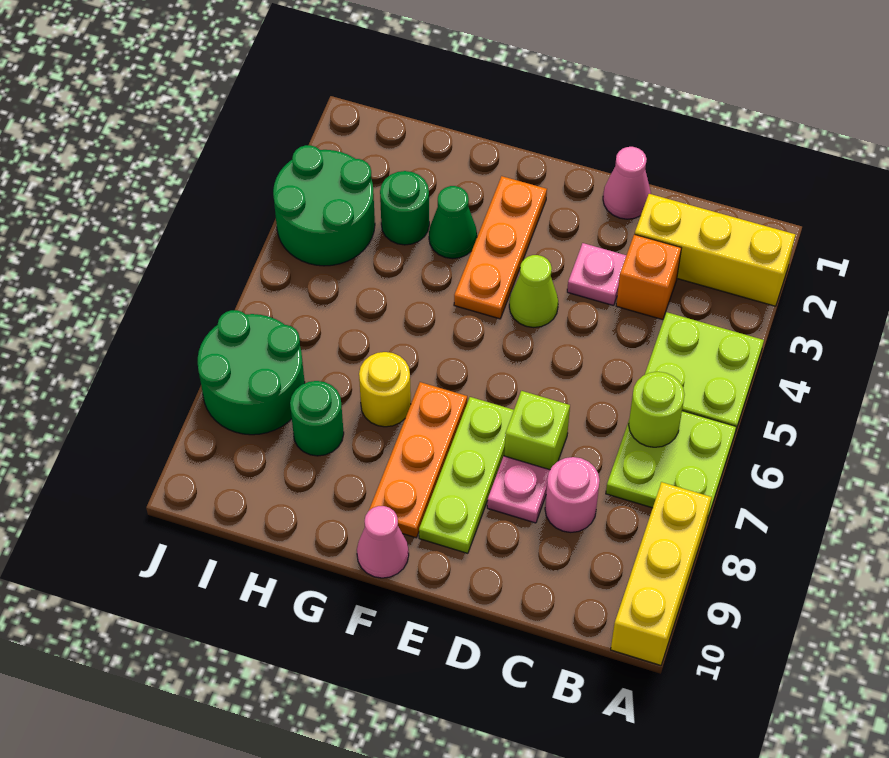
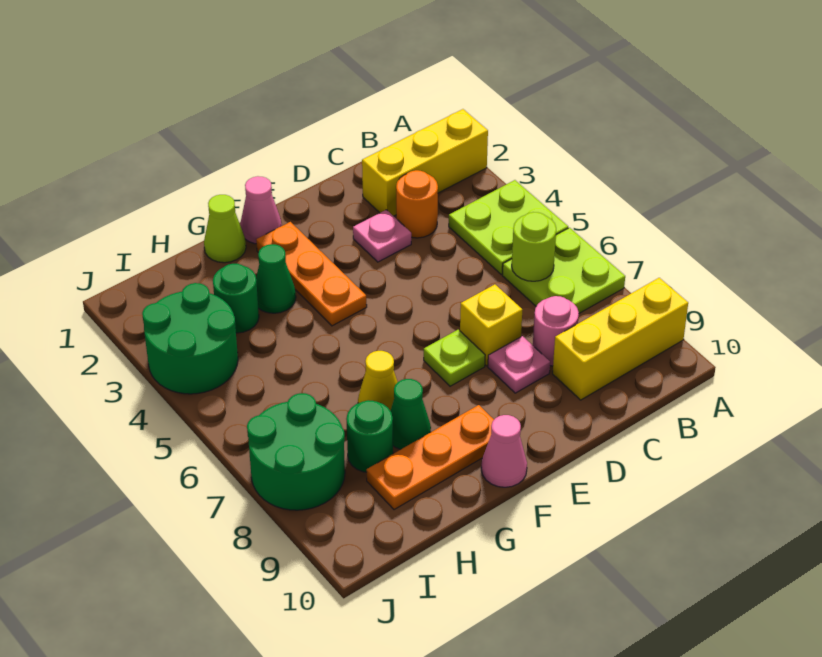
yellow 1x3 brick [611,482,712,665] -> yellow 1x3 brick turned to [553,278,688,400]
orange 1x1 brick [616,234,681,320] -> orange 1x1 round brick [396,170,438,238]
pink 1x1 cone [603,147,651,219] -> pink 1x1 cone moved to [240,176,282,244]
lime 1x1 brick [504,391,570,470] -> yellow 1x1 brick [460,284,522,366]
lime 1x1 cone [509,255,558,328] -> lime 1x1 cone moved to [204,195,246,263]
lime 1x3 plate [419,397,514,553] -> lime 1x1 plate [424,330,485,386]
orange 1x3 plate [369,382,467,538] -> orange 1x3 plate turned to [366,405,494,510]
yellow 1x1 round brick [359,352,411,427] -> yellow 1x1 cone [358,351,397,411]
none -> green 1x1 cone [391,379,431,449]

